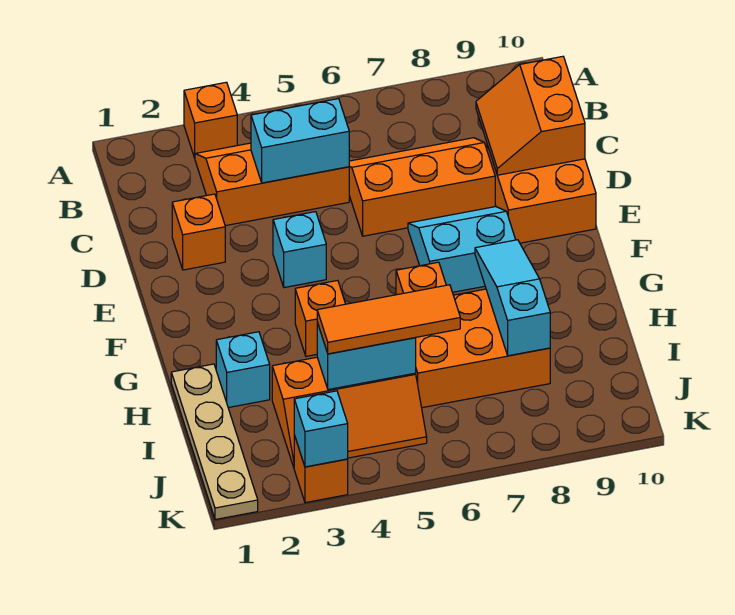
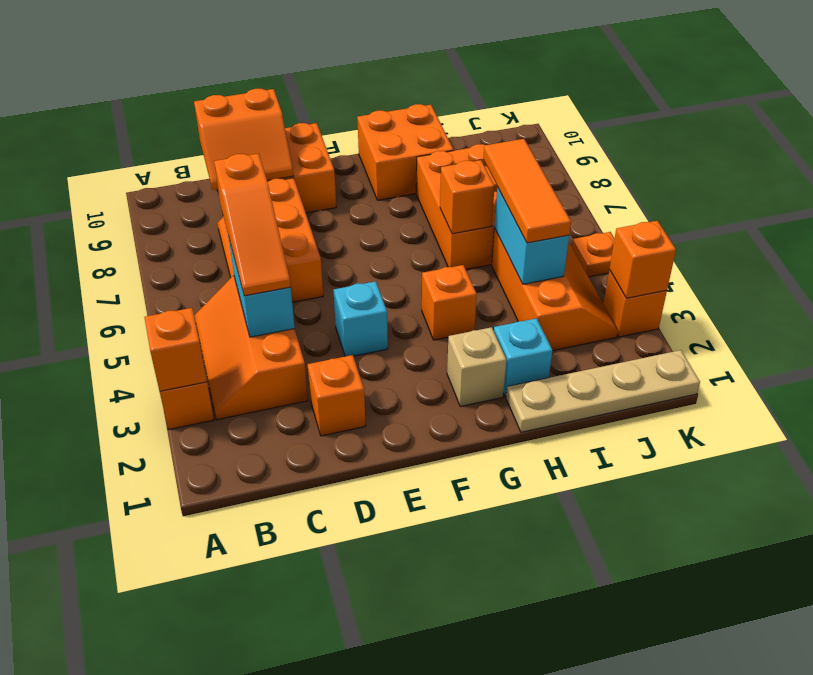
none -> orange 1x1 brick [144,308,207,391]
none -> orange 1x3 slope [214,153,291,296]
cyan 2x2 slope [408,207,516,292] -> none
none -> tan 1x1 brick [447,327,506,406]
cyan 1x3 slope [475,240,550,356] -> none
none -> orange 2x2 brick [357,104,453,200]
cyan 1x1 brick [294,391,348,467] -> orange 1x1 brick [610,221,676,298]
none -> orange 1x1 plate [572,232,615,277]

